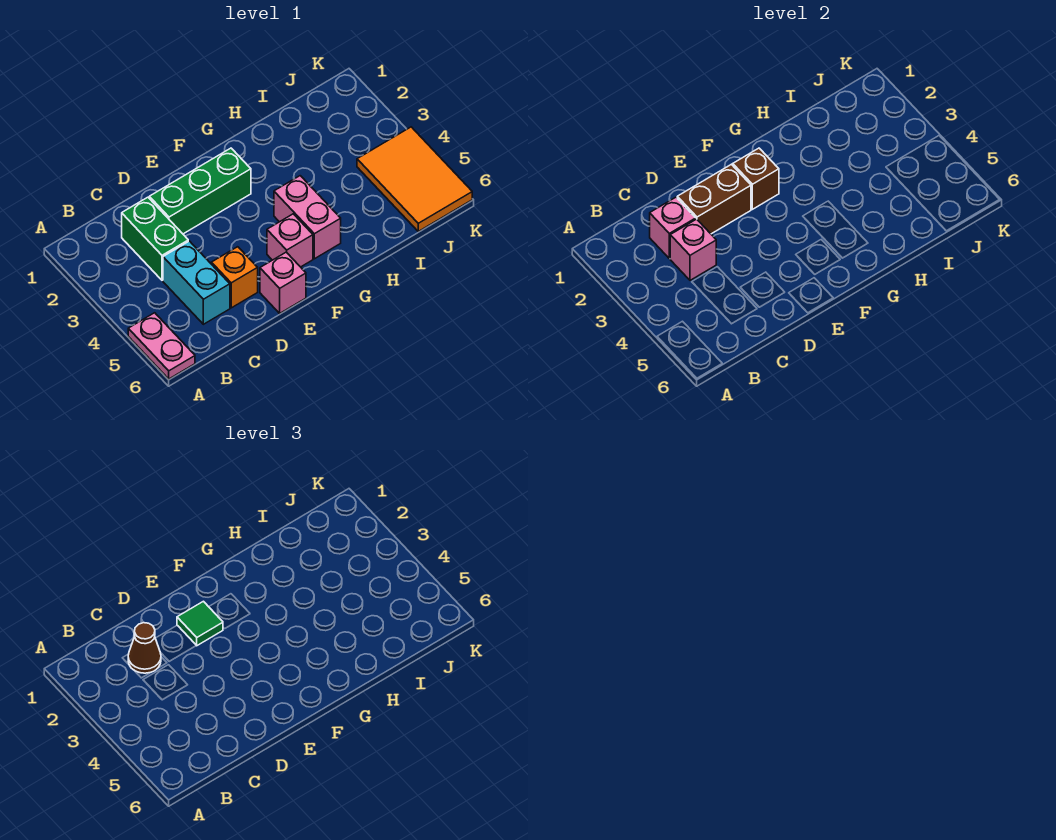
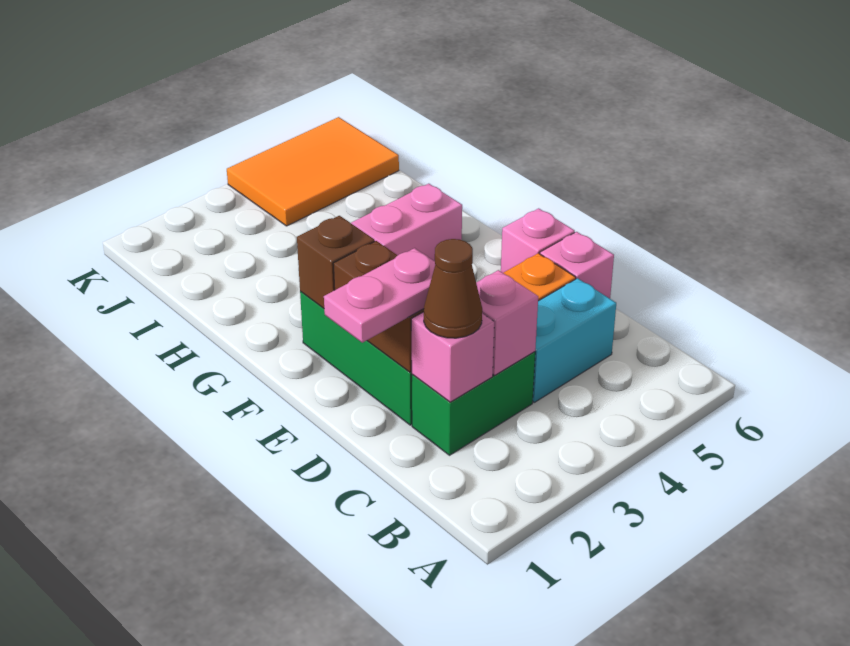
pink 1x2 plate [128,313,195,379] -> pink 1x2 plate moved to [324,248,435,343]
green 1x1 tile [177,601,223,646] -> none
pink 1x1 brick [267,214,313,267] -> pink 1x1 brick moved to [540,232,614,298]

